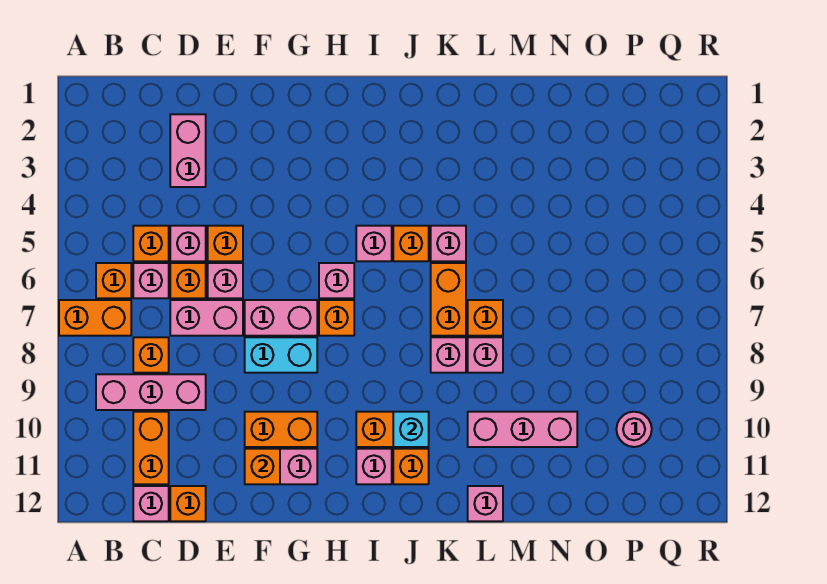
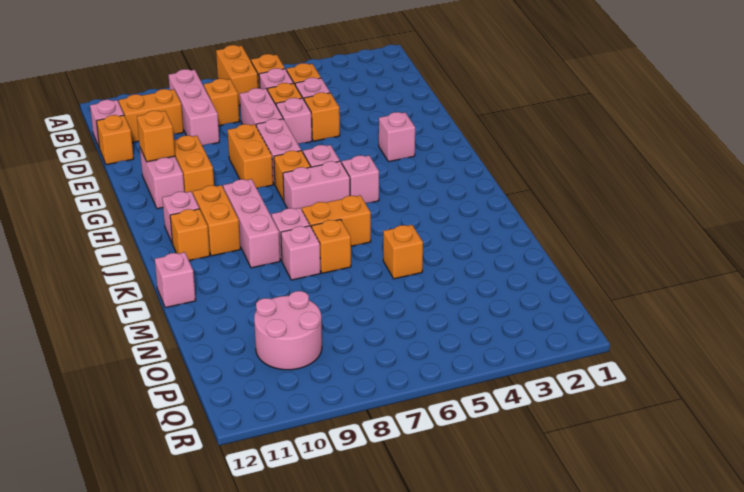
pink 1x2 brick [170,114,206,187] -> pink 1x2 brick moved to [283,161,350,210]
cyan 1x2 brick [245,337,317,373] -> orange 1x2 brick [228,124,273,188]
orange 1x1 brick [393,226,429,261] -> orange 1x1 brick moved to [383,225,423,279]
cyan 1x1 brick [393,412,429,447] -> none
pink 1x1 brick [431,226,466,261] -> pink 1x1 brick moved to [379,112,415,162]
pink 1x3 brick [468,412,577,447] -> pink 1x3 brick moved to [223,179,280,268]
pink 1x1 round brick [616,412,652,447] -> pink 2x2 round brick [254,291,322,370]

